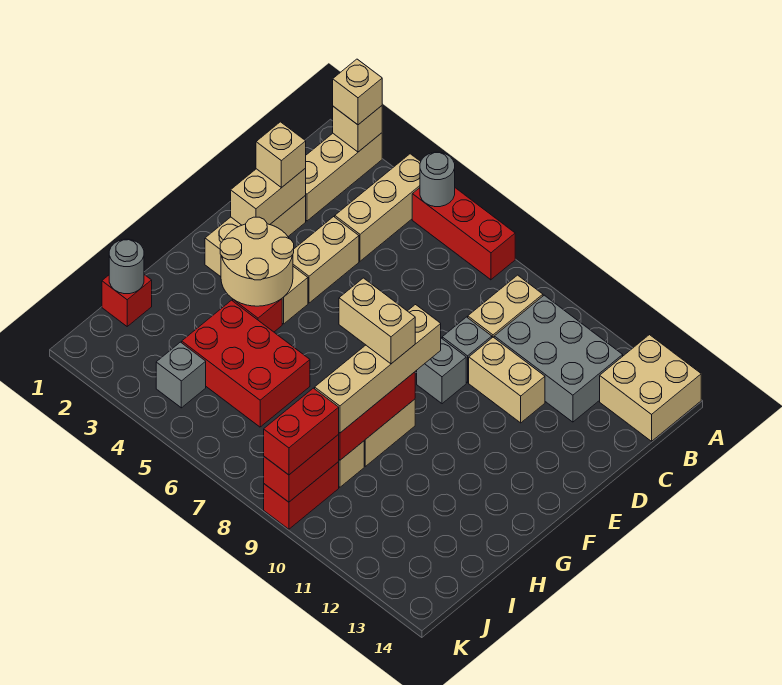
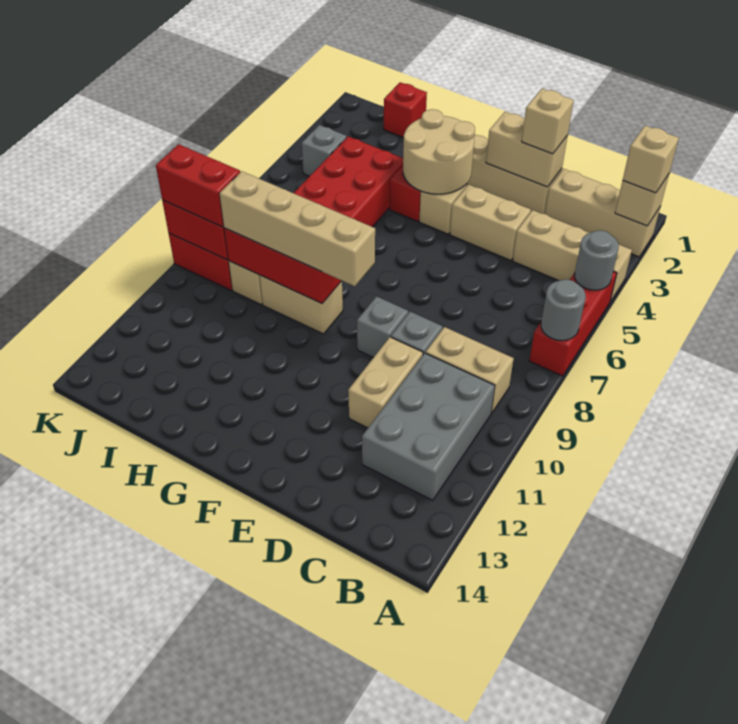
tan 2x2 brick [600,335,701,441] -> none
tan 1x2 brick [339,278,415,364] -> none
grey 1x1 round brick [109,239,144,294] -> grey 1x1 round brick moved to [541,279,586,341]

